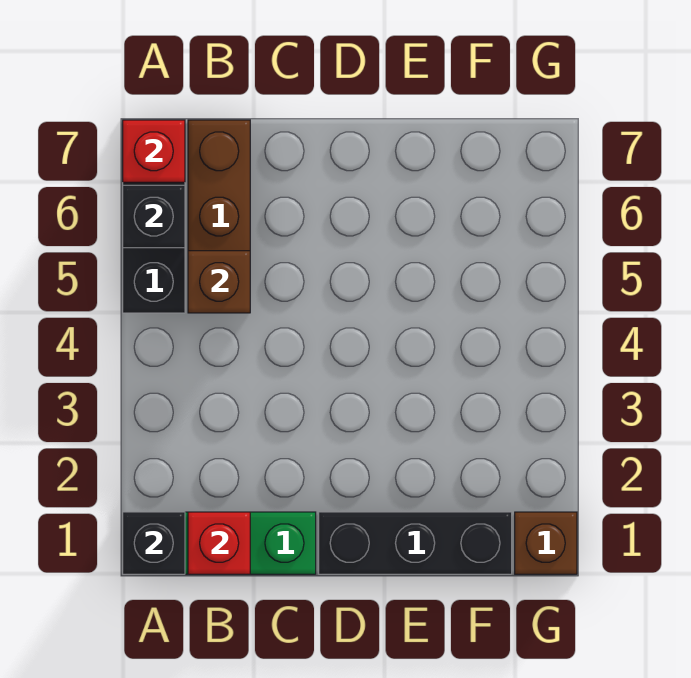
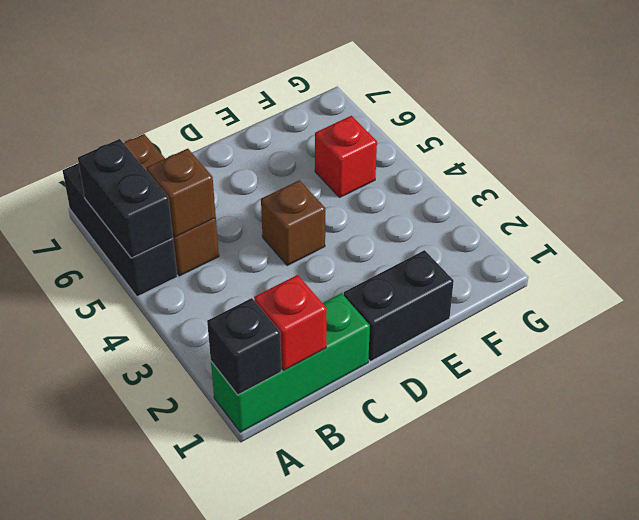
black 1x1 brick [123,185,185,248] -> black 1x2 brick [78,139,173,258]
red 1x1 brick [123,120,185,182] -> red 1x1 brick moved to [315,116,377,198]
black 1x3 brick [319,512,512,574] -> black 1x2 brick [344,250,454,361]
brown 1x1 brick [515,512,577,574] -> brown 1x1 brick moved to [261,180,325,266]

